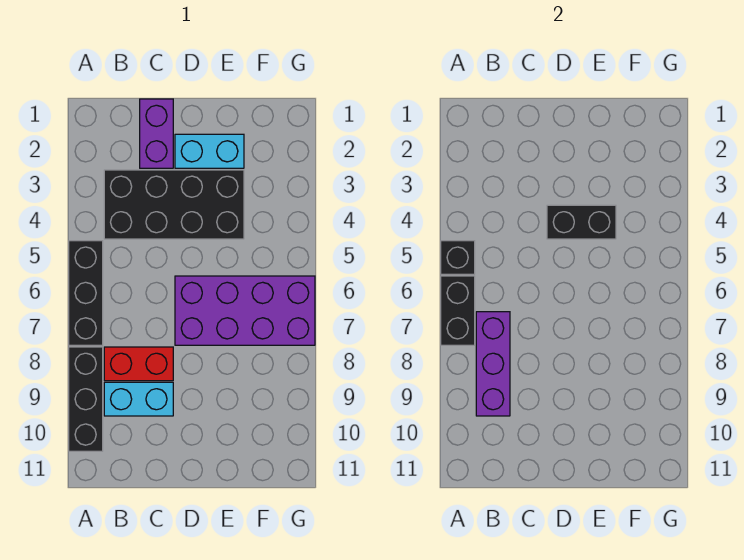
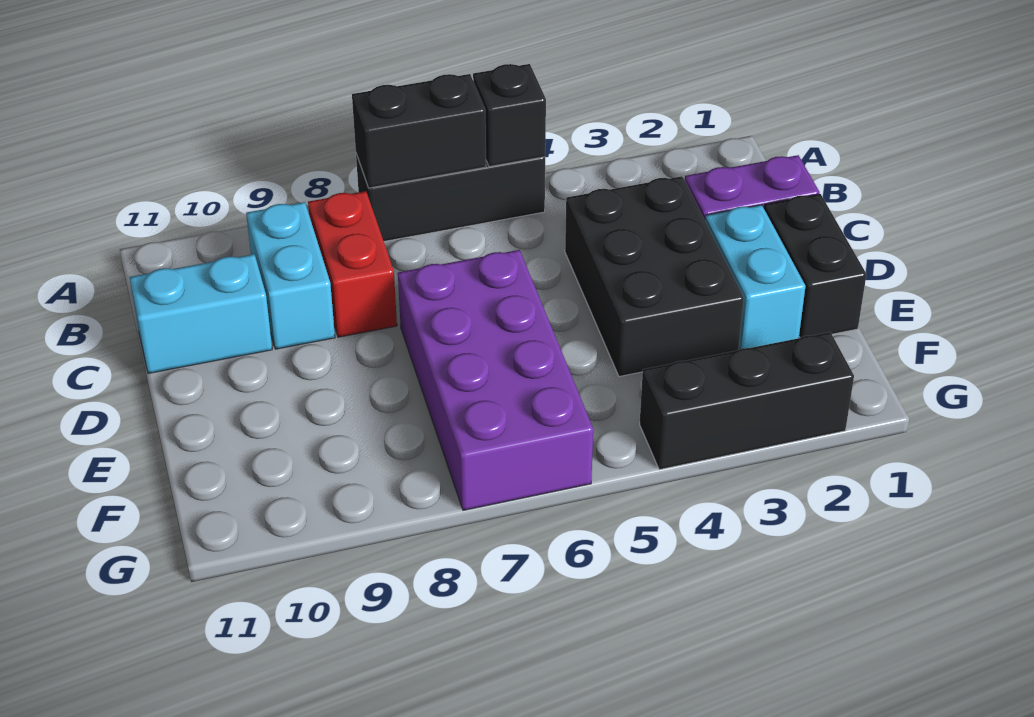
black 1x3 brick [69,347,103,451] -> black 1x3 brick moved to [640,332,854,470]
black 2x4 brick [104,170,244,239] -> black 2x3 brick [565,176,744,377]
purple 1x3 brick [476,312,510,416] -> none
none -> cyan 1x2 brick [129,254,272,374]
black 1x2 brick [547,205,616,239] -> black 1x2 brick moved to [764,194,866,338]

